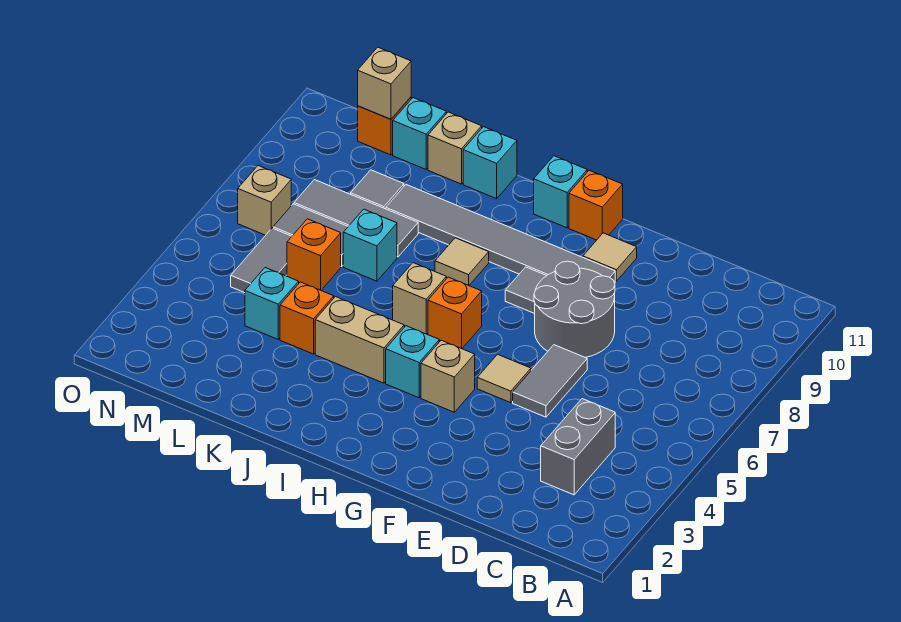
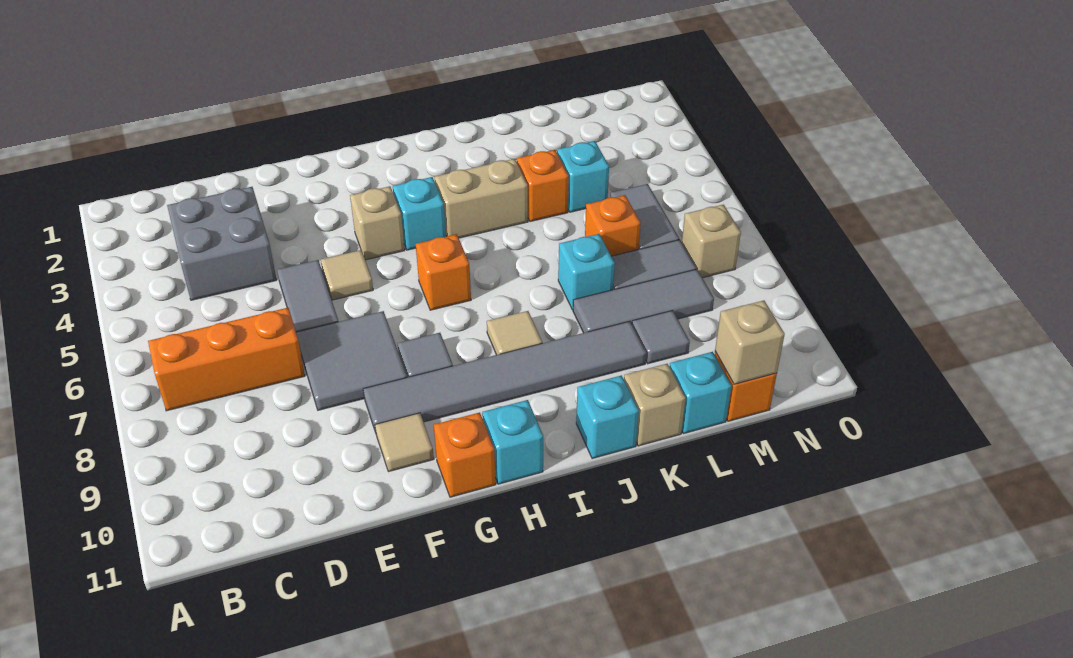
none -> orange 1x3 brick [148,308,305,411]
grey 1x2 brick [541,399,615,495] -> grey 2x2 brick [167,187,277,300]
grey 2x2 round brick [534,261,615,358] -> grey 2x2 tile [296,311,407,410]
tan 1x1 brick [393,263,446,334] -> none

